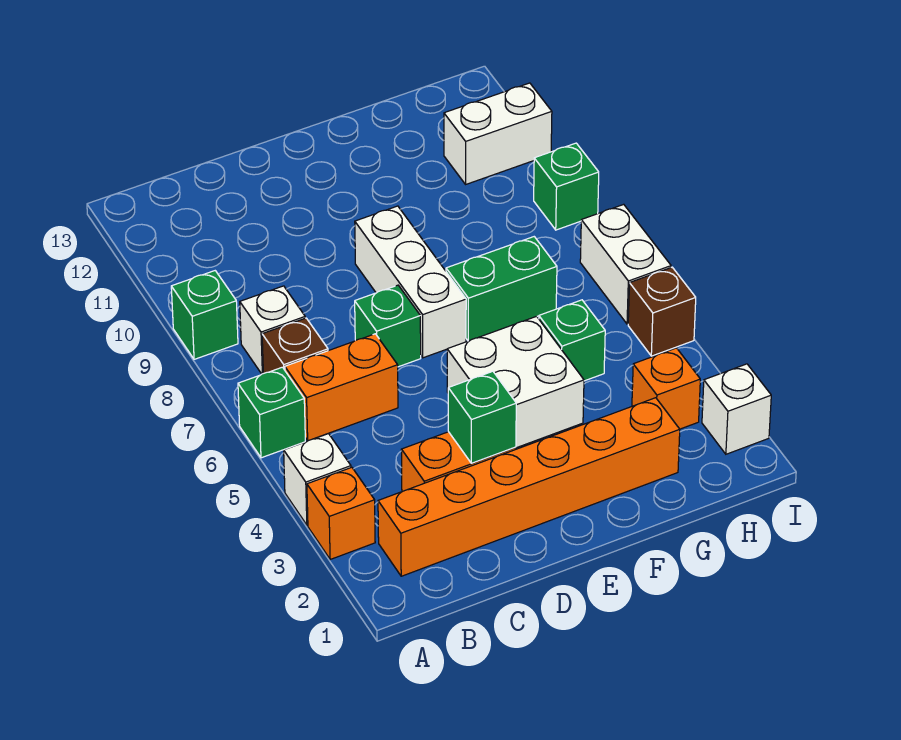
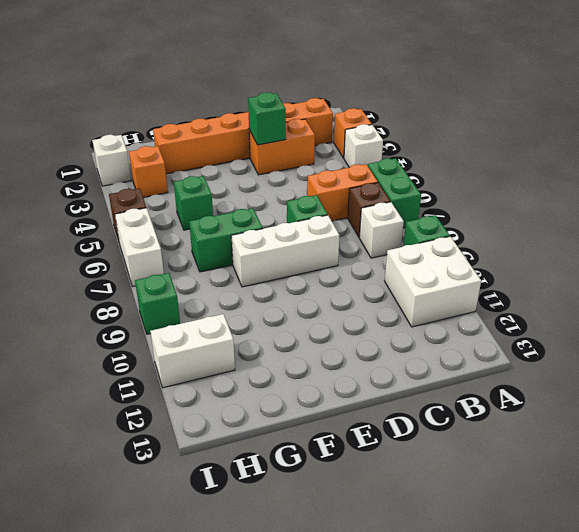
green 1x1 brick [238,367,305,458] -> green 1x2 brick [368,158,421,228]
white 2x2 brick [447,316,584,448] -> white 2x2 brick moved to [385,237,481,327]
white 1x3 brick [355,206,466,358] -> white 1x3 brick turned to [231,215,339,287]

